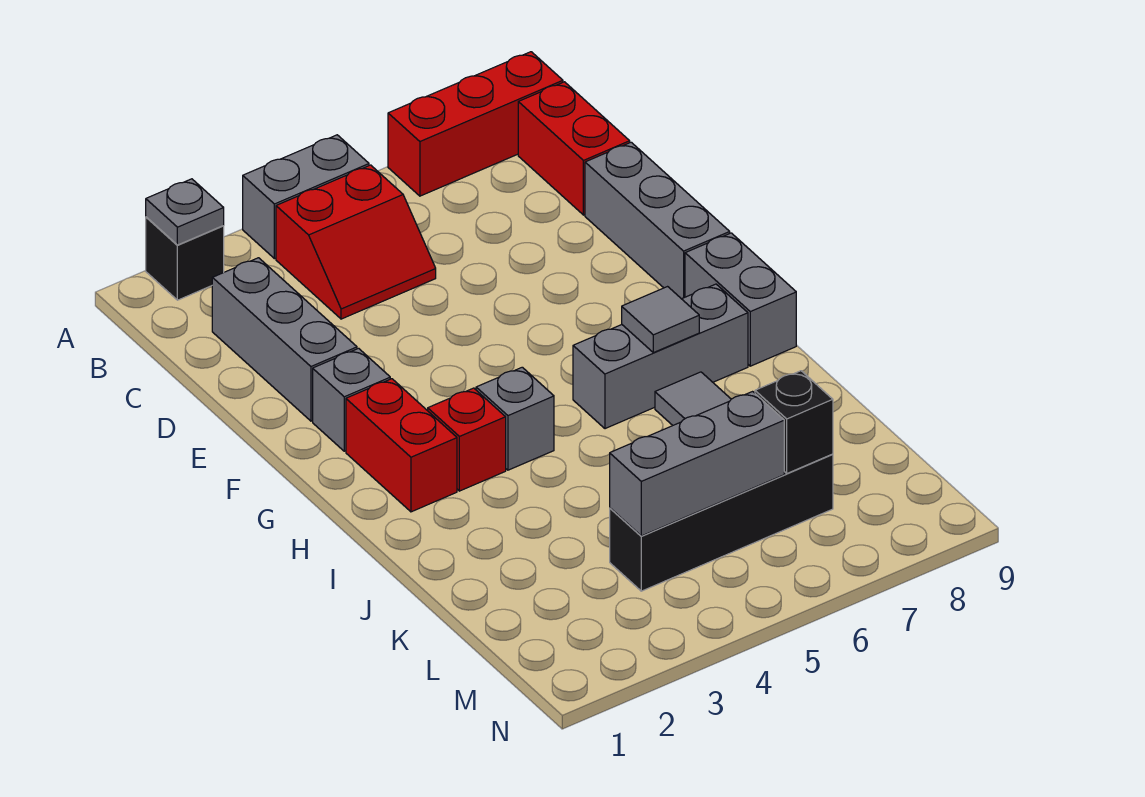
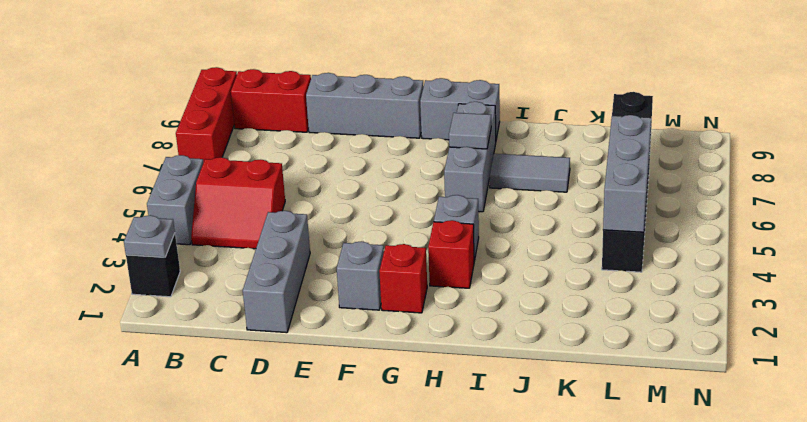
red 2x2 slope [276,165,436,319] -> red 2x2 slope turned to [191,157,285,249]
grey 1x3 brick [212,258,357,421] -> grey 1x3 brick turned to [243,211,310,333]
red 1x2 brick [346,379,457,512] -> red 1x1 brick [379,244,427,313]

